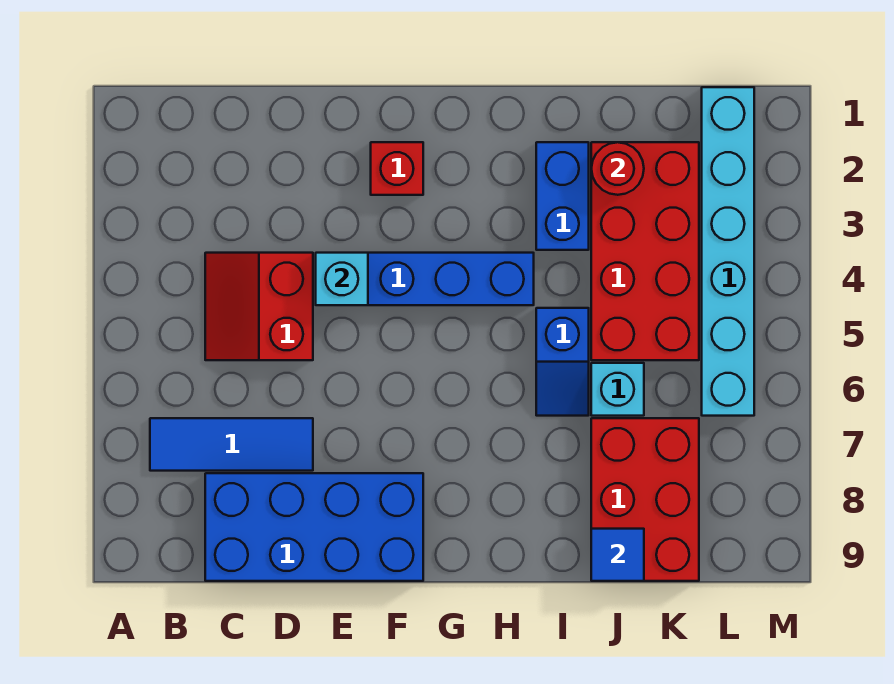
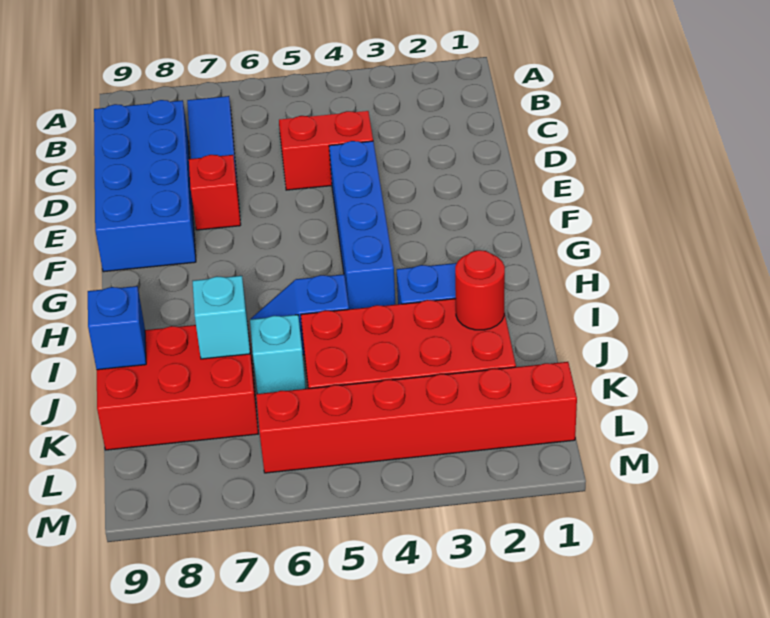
cyan 1x1 brick [316,253,368,305] -> cyan 1x1 brick moved to [193,276,250,359]
red 1x1 brick [371,142,423,195] -> red 1x1 brick moved to [189,155,241,230]
blue 1x1 tile [591,529,644,581] -> blue 1x1 brick [88,286,146,370]
cyan 1x6 brick [702,87,754,416] -> red 1x6 brick [256,362,577,473]

